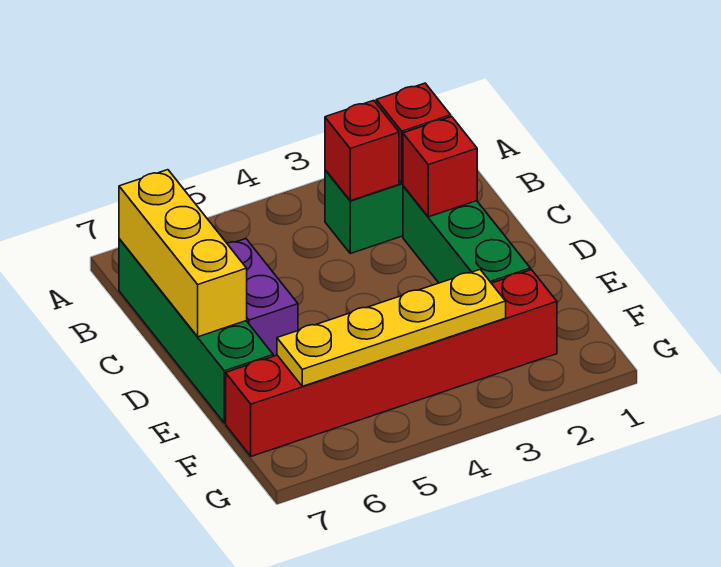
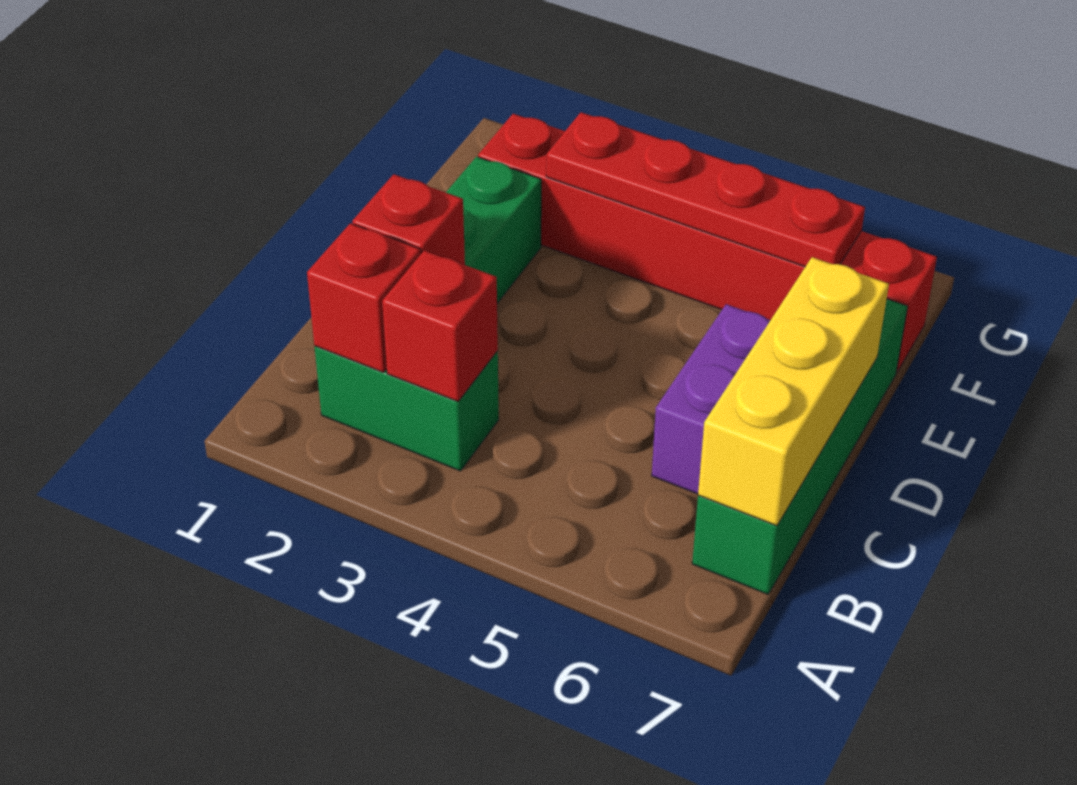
yellow 1x4 plate [277,270,506,386] -> red 1x4 plate [546,112,865,267]

